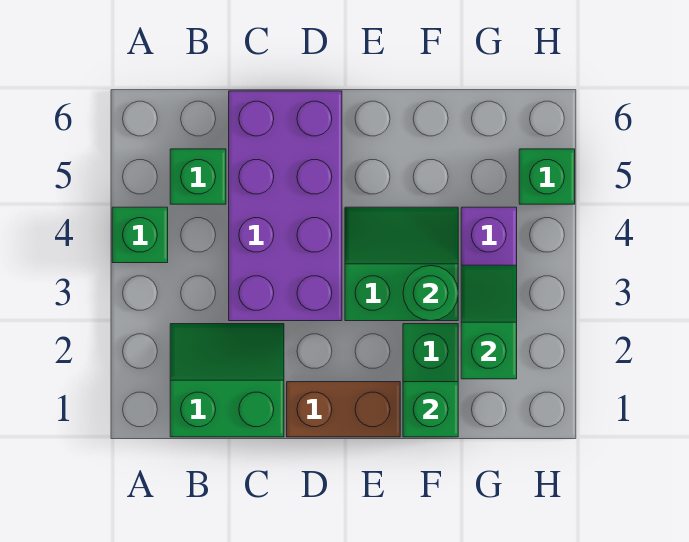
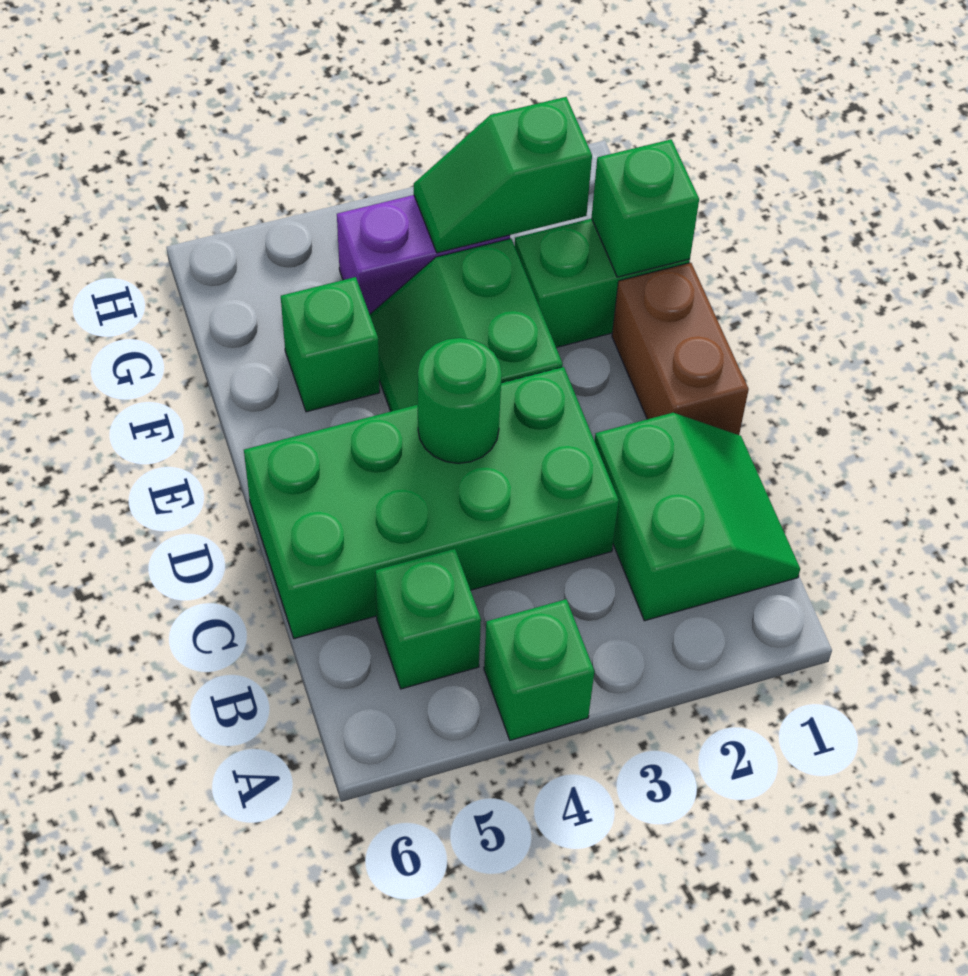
green 2x2 slope [170,324,284,437] -> green 2x2 slope turned to [595,413,800,621]
purple 2x4 brick [229,91,342,321] -> green 2x4 brick [244,367,619,639]
green 1x1 round brick [403,265,458,321] -> green 1x1 round brick moved to [418,338,502,463]
green 1x1 brick [519,149,575,204] -> green 1x1 brick moved to [281,277,380,412]

